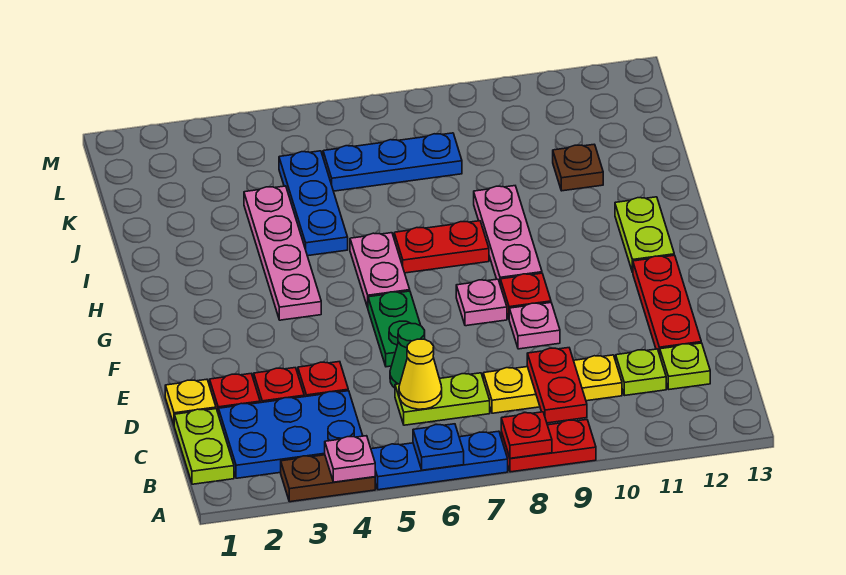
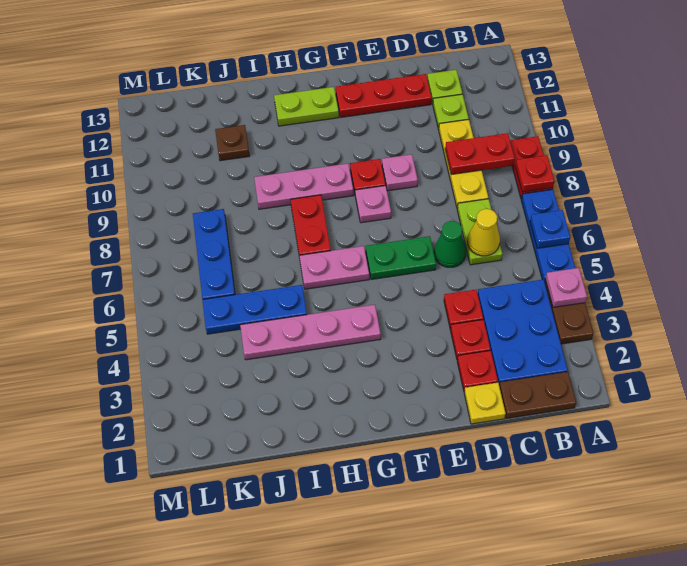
lime 1x2 plate [174,409,234,484] -> brown 1x2 plate [499,372,576,419]

